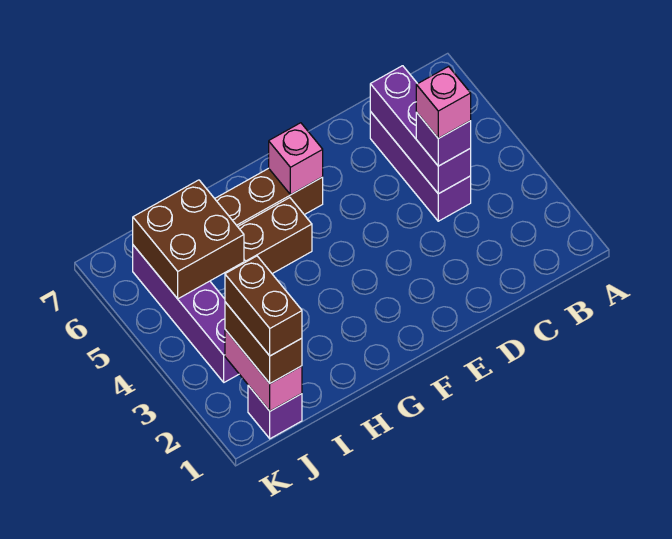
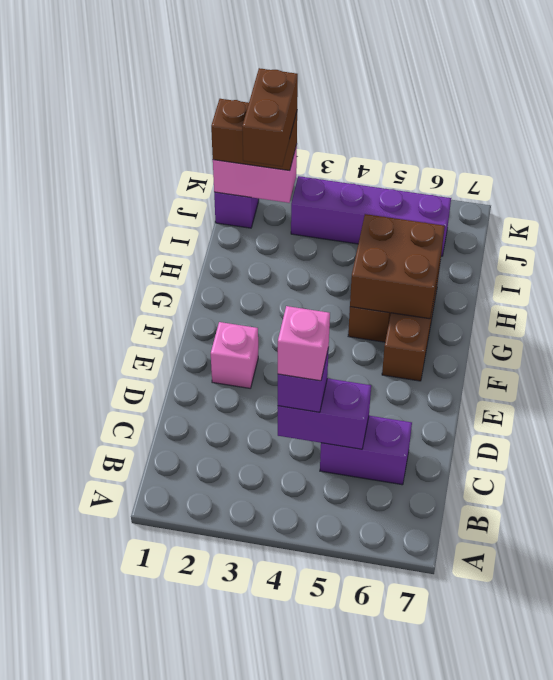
purple 1x3 brick [370,112,471,221] -> purple 1x2 brick [320,416,412,485]
purple 1x3 brick [370,66,471,194] -> purple 1x2 brick [278,378,371,449]
pink 1x1 brick [269,123,323,195] -> pink 1x1 brick moved to [211,322,258,388]
brown 2x2 brick [133,180,244,299] -> brown 2x2 brick moved to [350,214,445,319]
brown 1x2 brick [225,256,302,356] -> brown 1x2 brick turned to [242,68,298,166]

